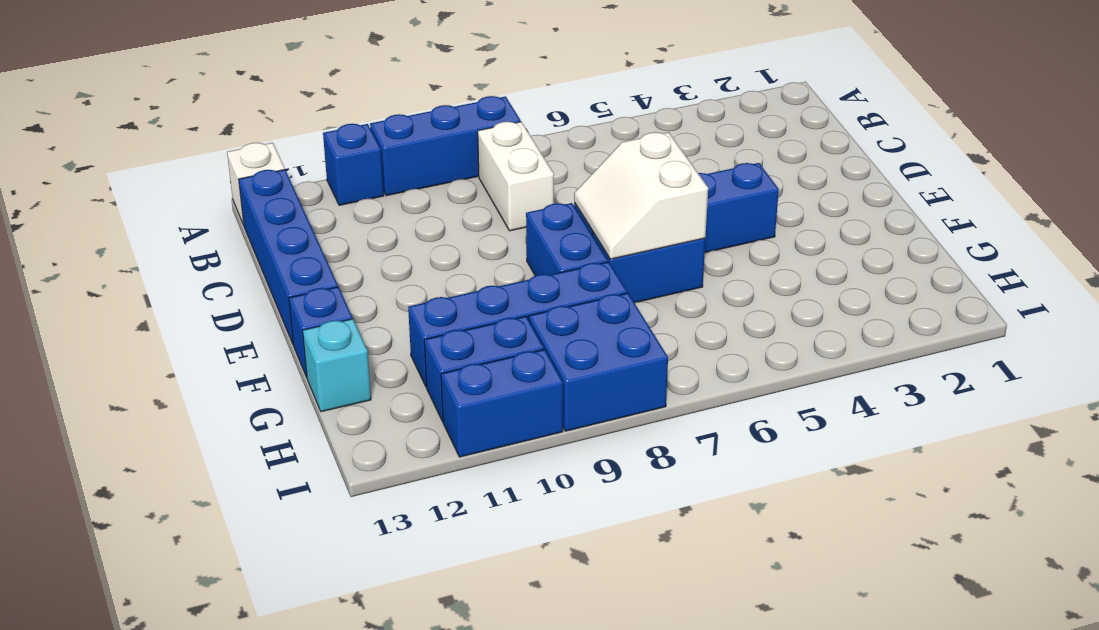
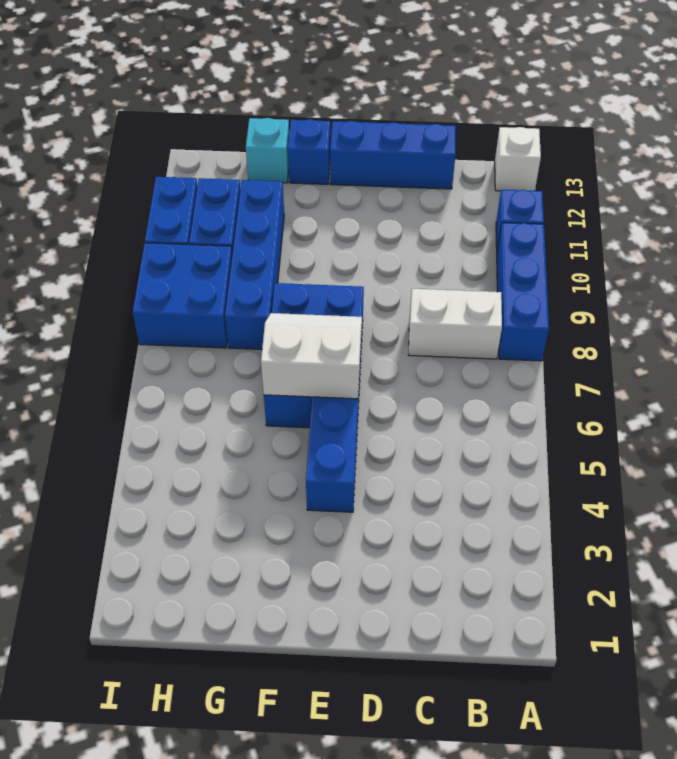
blue 1x4 brick [239,170,338,344] -> blue 1x3 brick [330,121,456,189]

